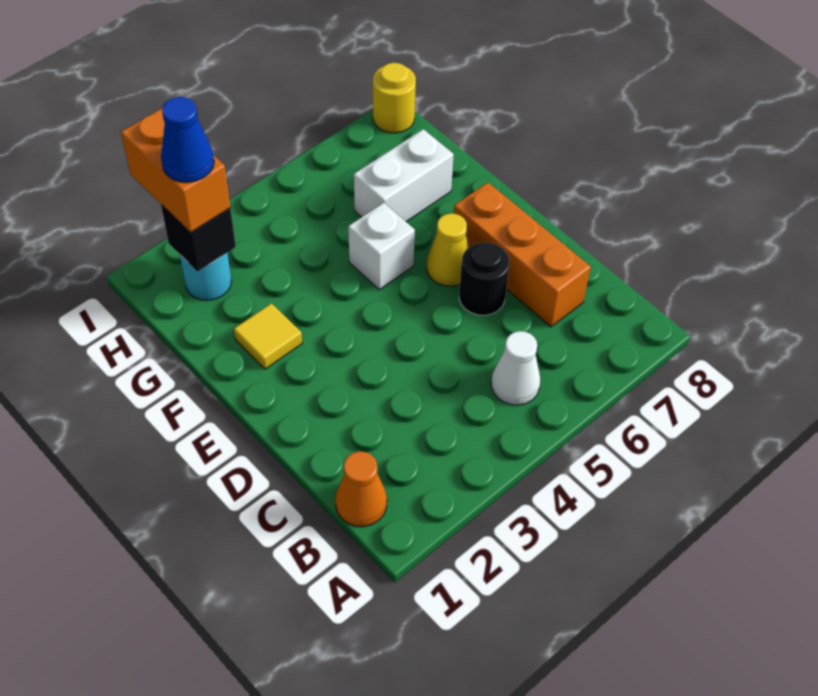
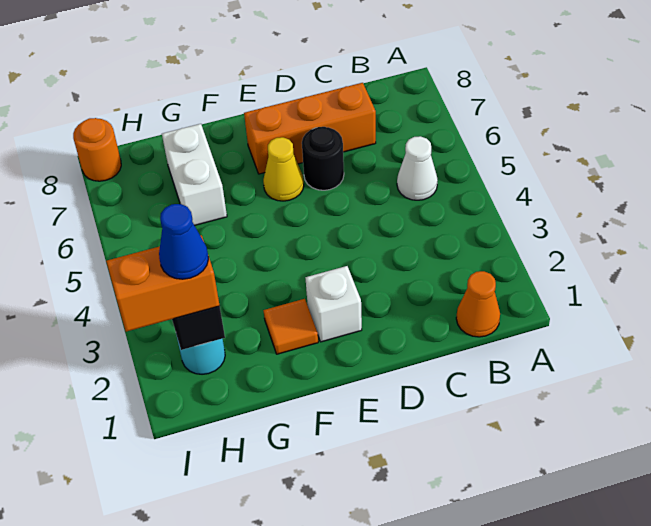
yellow 1x1 tile [234,303,302,369] -> orange 1x1 tile [263,299,318,354]
white 1x1 brick [348,203,415,290] -> white 1x1 brick moved to [306,266,362,342]
yellow 1x1 round brick [373,63,416,133] -> orange 1x1 round brick [73,118,121,181]

